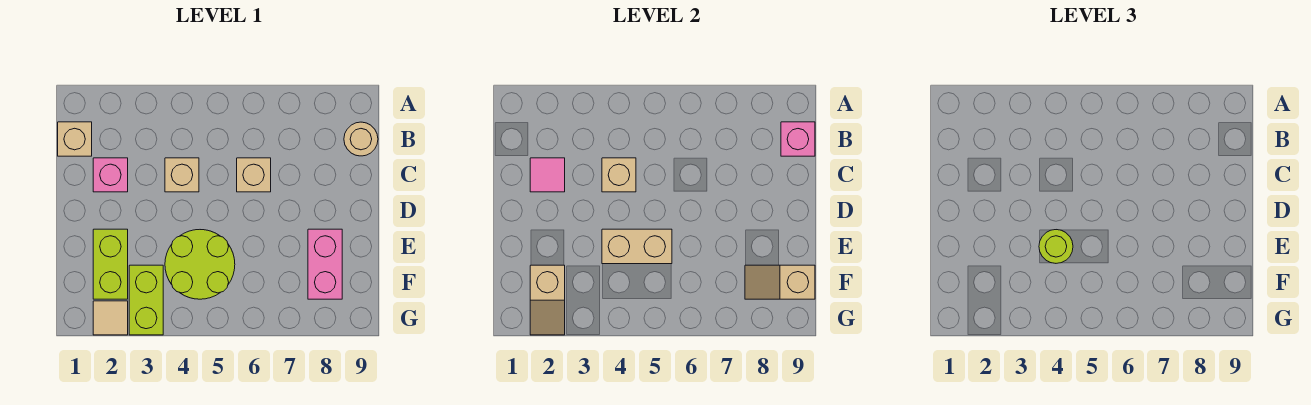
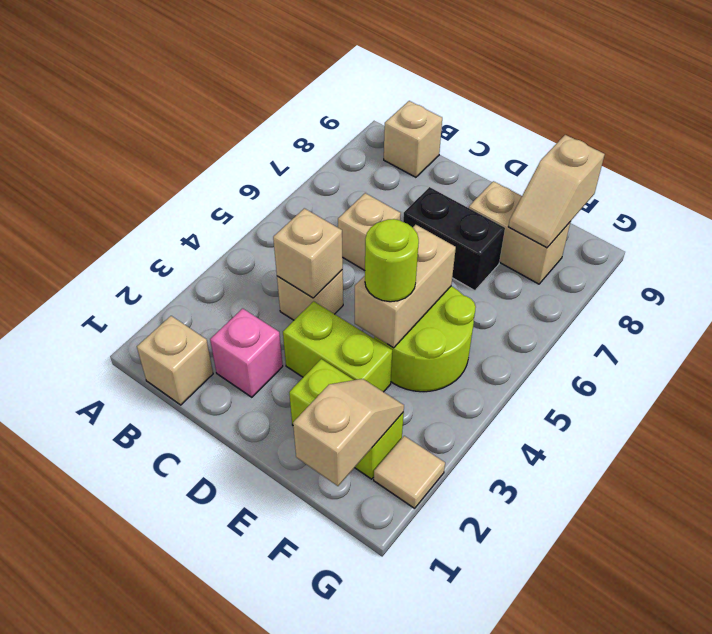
tan 1x1 round brick [344,122,378,156] -> tan 1x1 brick [384,101,442,177]
pink 1x1 brick [781,122,815,156] -> none
pink 1x1 tile [530,158,565,192] -> none
none -> black 1x2 brick [403,187,505,291]
pink 1x2 brick [308,229,342,299] -> tan 1x2 brick [469,181,570,284]
tan 1x2 slope [530,265,565,335] -> tan 1x2 slope turned to [293,379,404,486]
lime 1x2 brick [129,265,163,335] -> lime 1x2 brick moved to [283,301,392,392]

